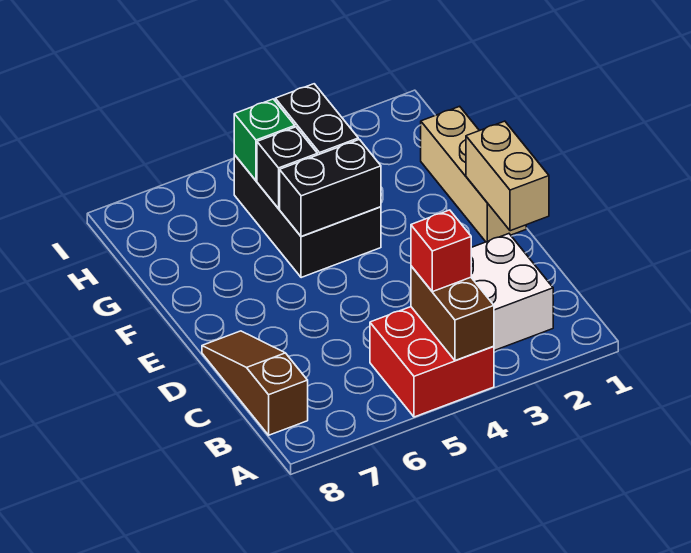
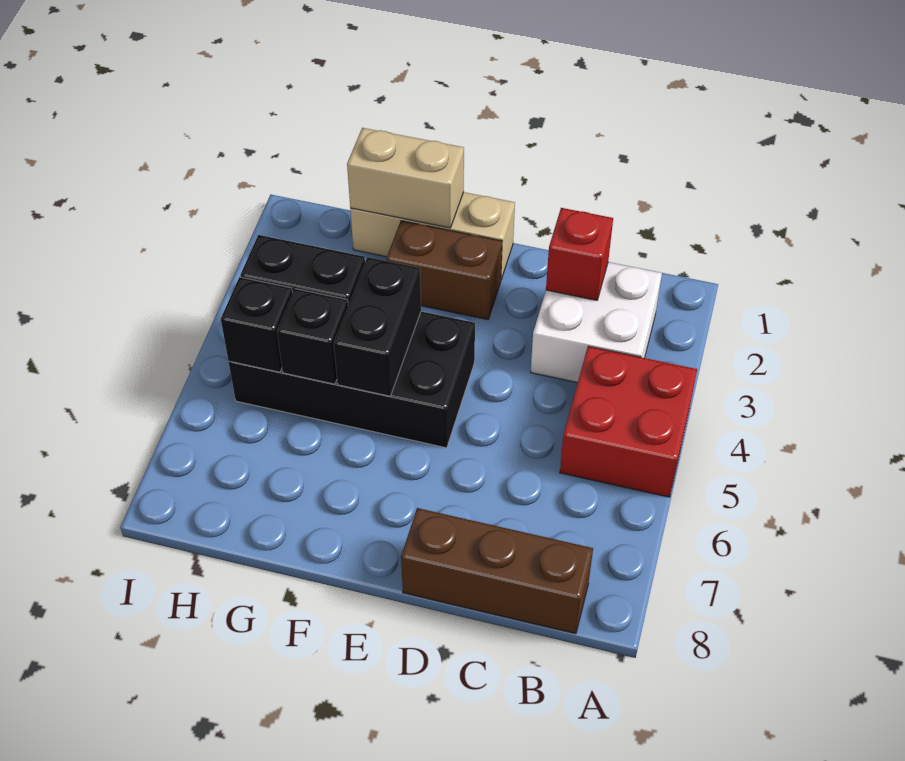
brown 1x2 brick [411,266,494,361] -> brown 1x2 brick moved to [386,221,502,320]
red 1x1 brick [411,210,471,292] -> red 1x1 brick moved to [546,208,613,300]
brown 1x3 slope [202,331,308,435] -> brown 1x3 brick [401,508,593,634]
tan 1x2 brick [466,121,549,231] -> tan 1x2 brick moved to [347,128,464,228]
black 2x3 brick [234,155,381,278] -> black 2x4 brick [229,311,475,448]
green 1x1 brick [234,99,295,181] -> black 1x1 brick [221,277,292,372]

